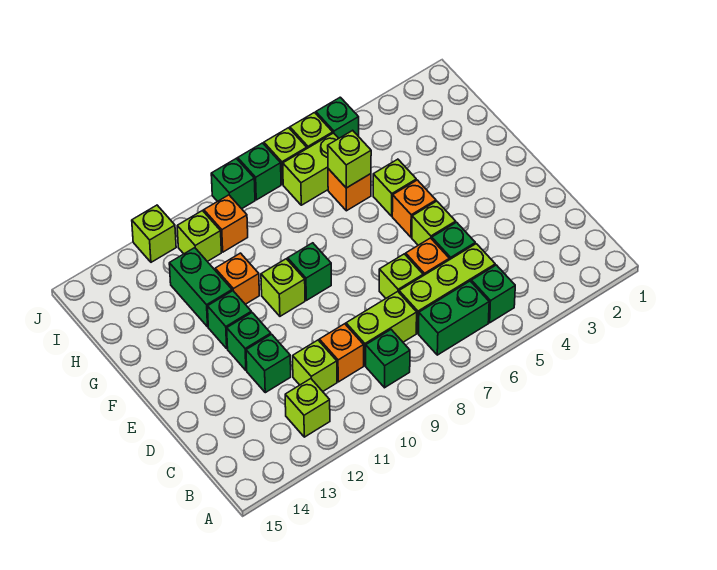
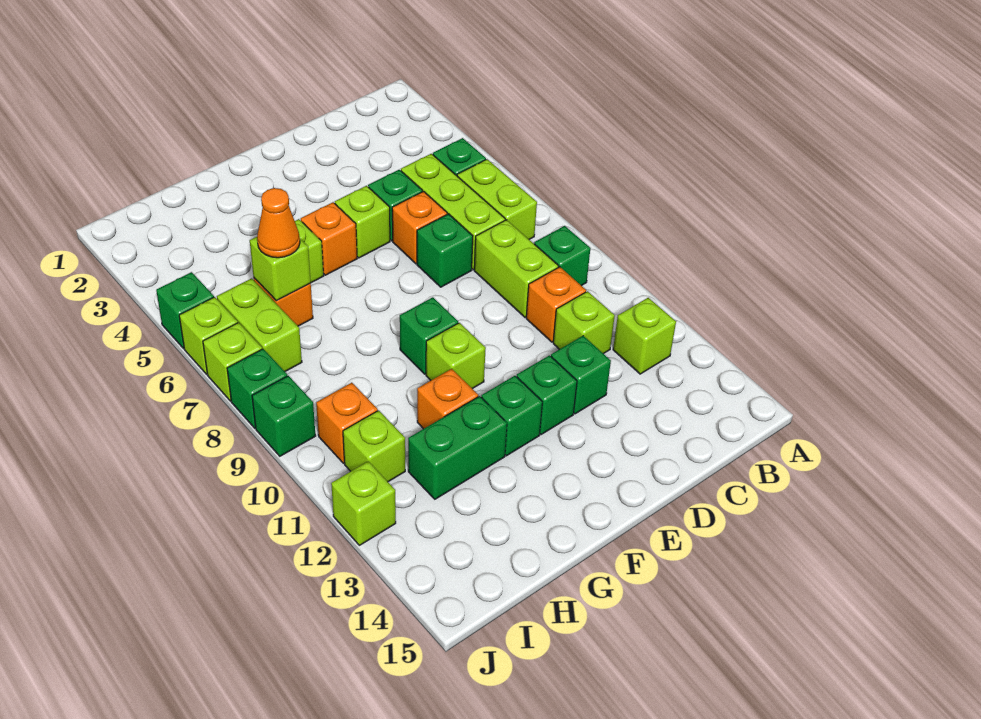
green 1x2 brick [418,281,489,355] -> lime 1x2 brick [457,159,537,239]
lime 1x1 brick [379,254,423,298] -> green 1x1 brick [417,214,473,287]
none -> orange 1x1 cone [257,188,300,258]

